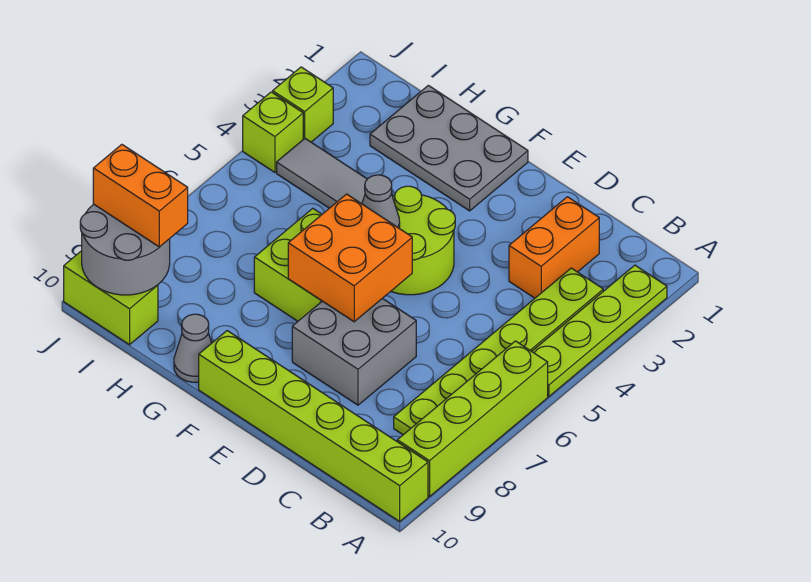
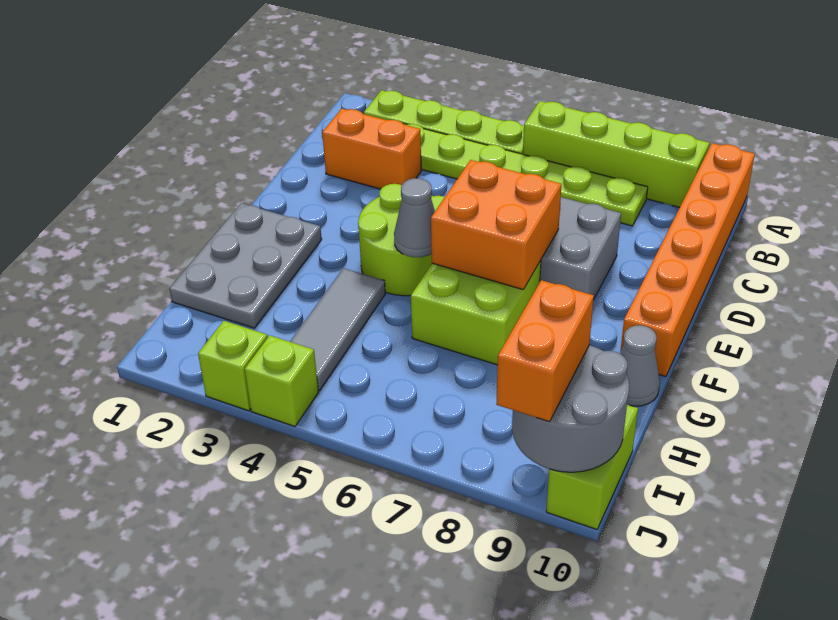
lime 1x6 brick [199,331,428,521] -> orange 1x6 brick [620,143,755,377]

